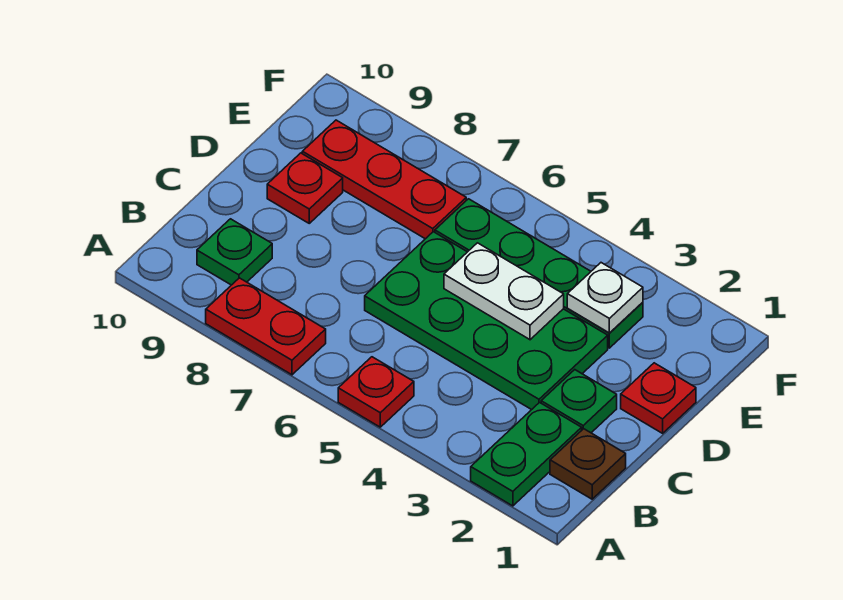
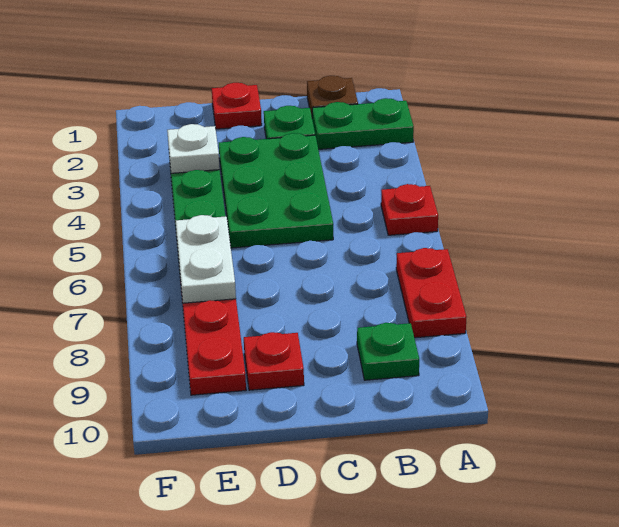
green 2x4 plate [365,232,608,410] -> green 2x3 plate [219,133,333,248]
white 1x2 plate [444,243,564,340] -> white 1x2 plate moved to [176,215,236,303]

